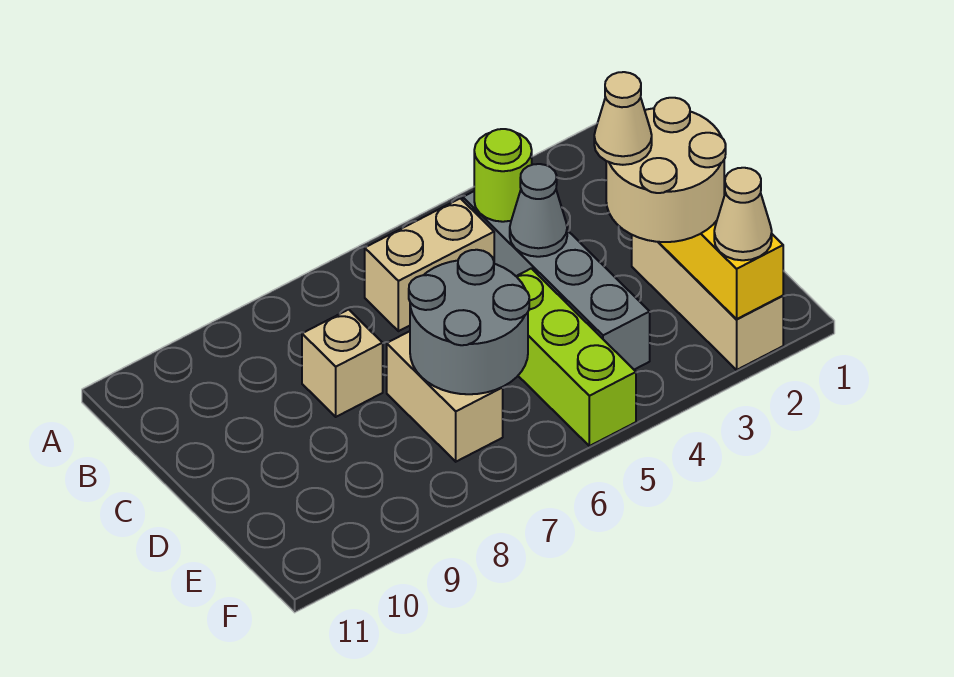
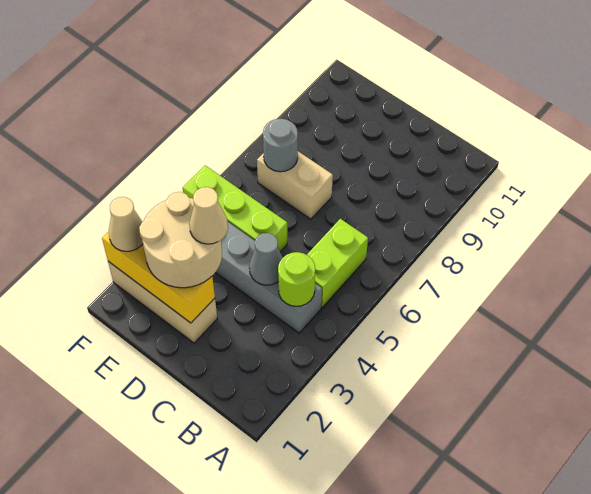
tan 1x2 brick [365,198,494,331] -> lime 1x2 brick [307,219,368,307]
tan 1x1 brick [302,309,383,417] -> none
grey 2x2 round brick [409,250,529,394] -> grey 1x1 round brick [263,119,298,172]

